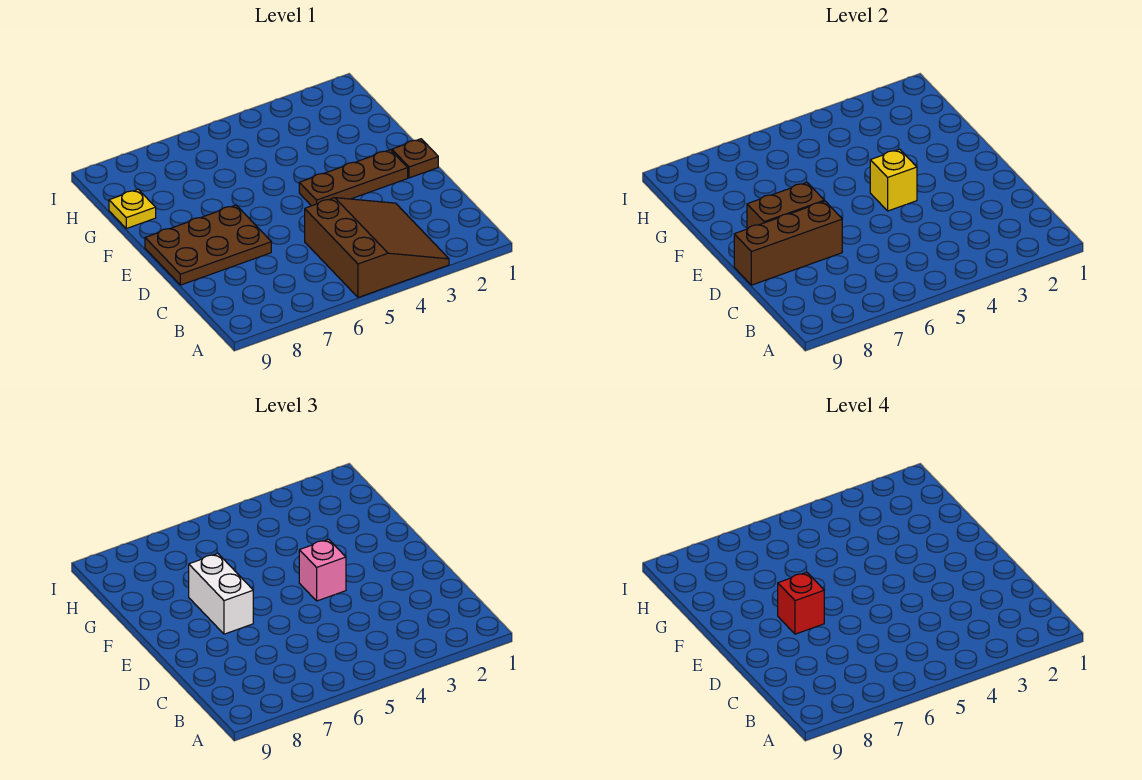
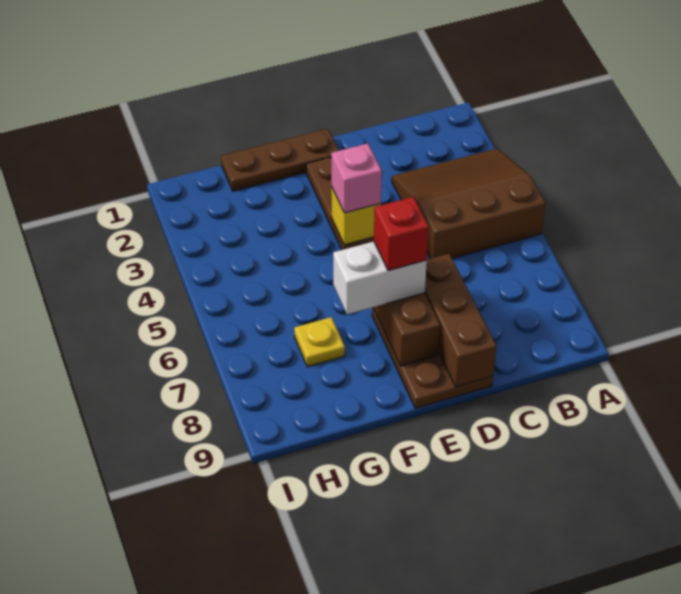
brown 1x1 plate [392,139,438,178] -> brown 1x3 plate [221,129,339,191]
yellow 1x1 plate [109,189,156,228] -> yellow 1x1 plate moved to [294,317,345,367]

